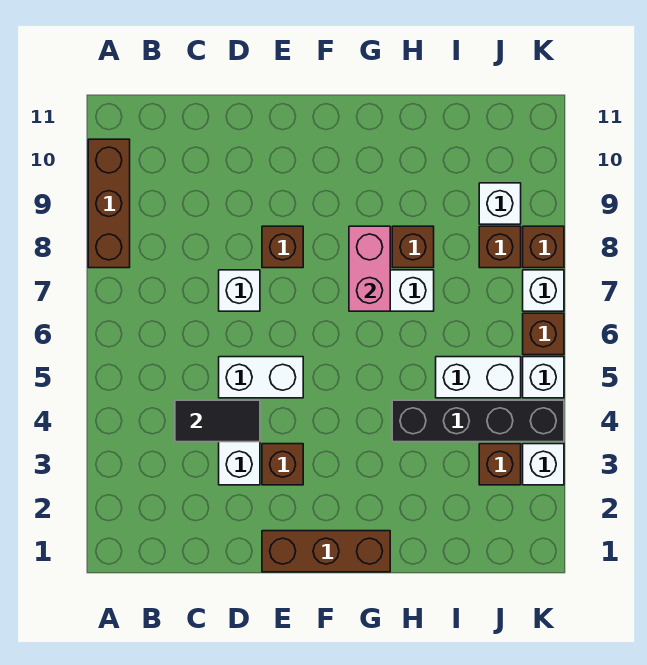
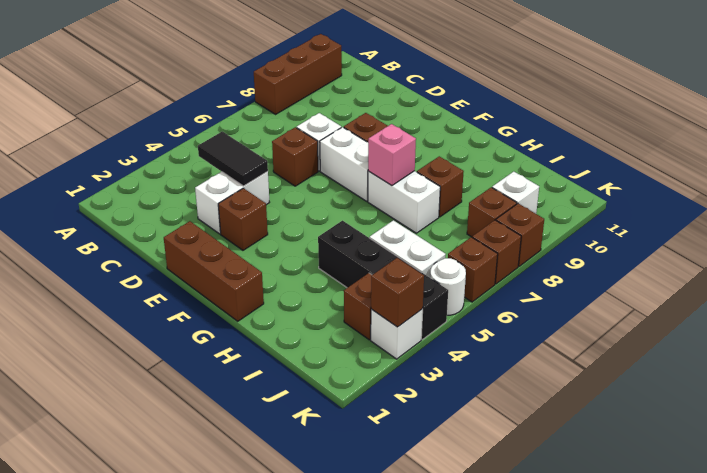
white 1x2 brick [219,357,303,398] -> white 1x2 brick moved to [320,127,368,201]
none -> brown 1x1 brick [272,127,318,186]
pink 1x2 brick [349,226,390,311] -> pink 1x1 brick [368,124,416,186]
none -> brown 1x1 brick [371,258,424,327]
white 1x1 brick [523,357,564,398] -> white 1x1 round brick [430,258,466,315]
white 1x1 brick [523,270,564,311] -> brown 1x1 brick [472,220,521,284]

